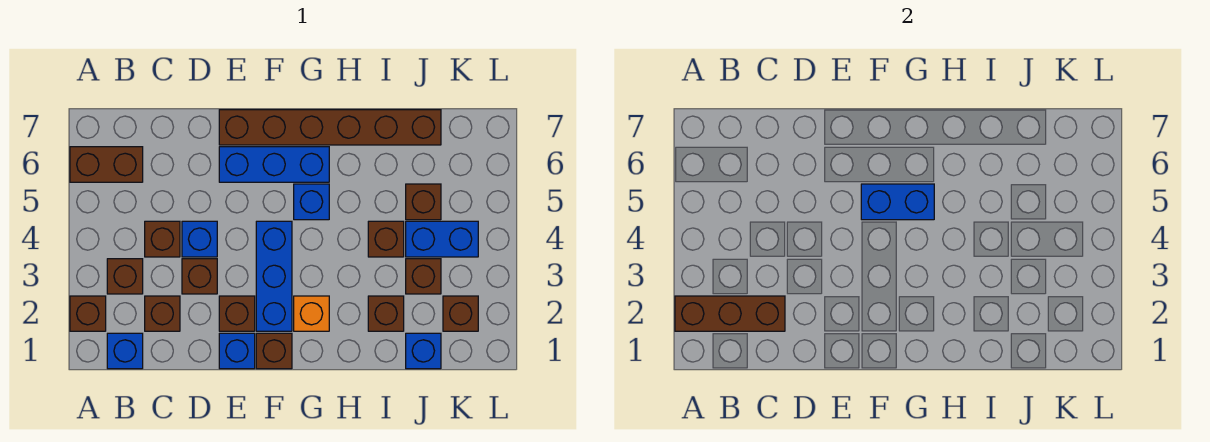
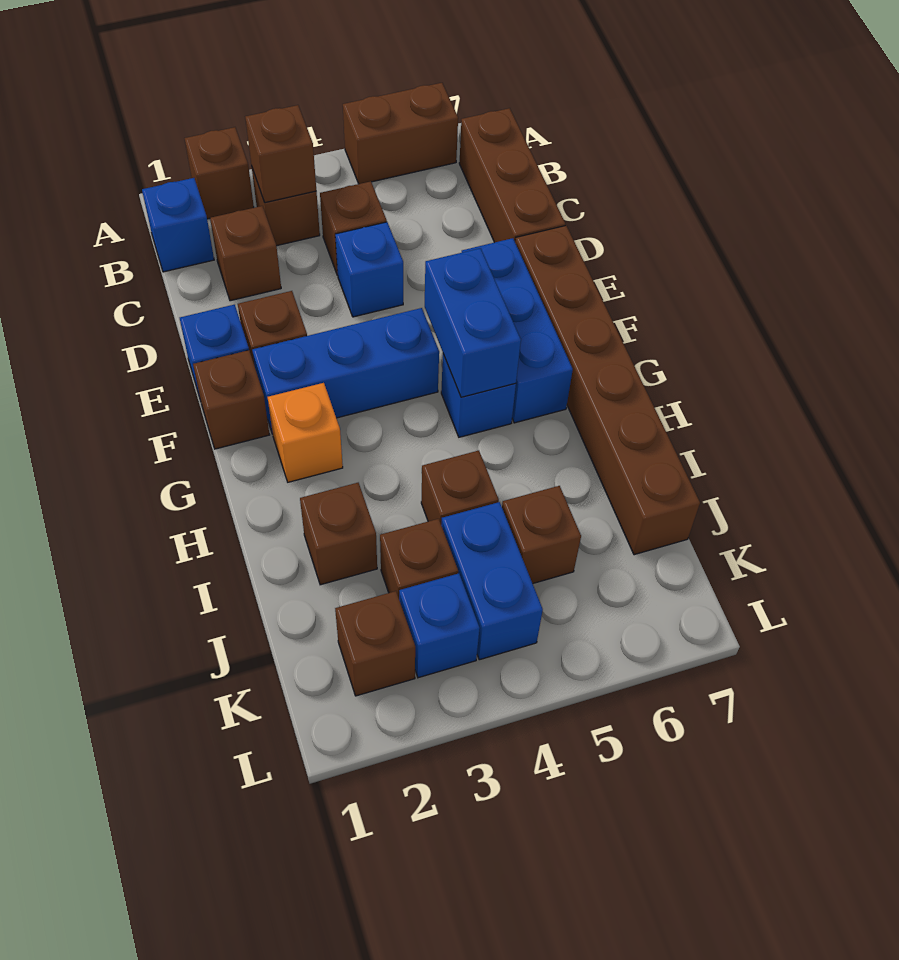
brown 1x3 brick [675,296,785,331] -> brown 1x3 brick moved to [459,108,565,242]
brown 1x2 brick [70,147,143,182] -> brown 1x2 brick turned to [343,83,458,184]
brown 1x1 brick [182,259,217,294] -> brown 1x1 brick moved to [245,105,316,203]
blue 1x1 brick [406,333,441,369] -> blue 1x1 brick moved to [399,573,480,678]

